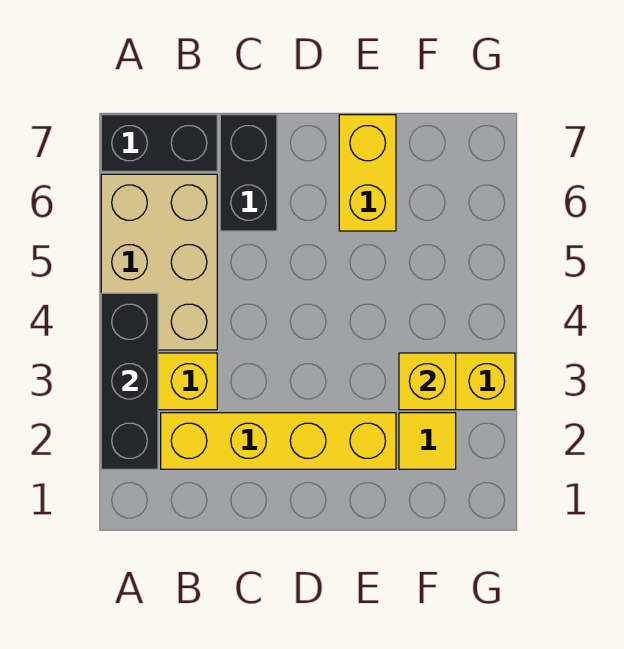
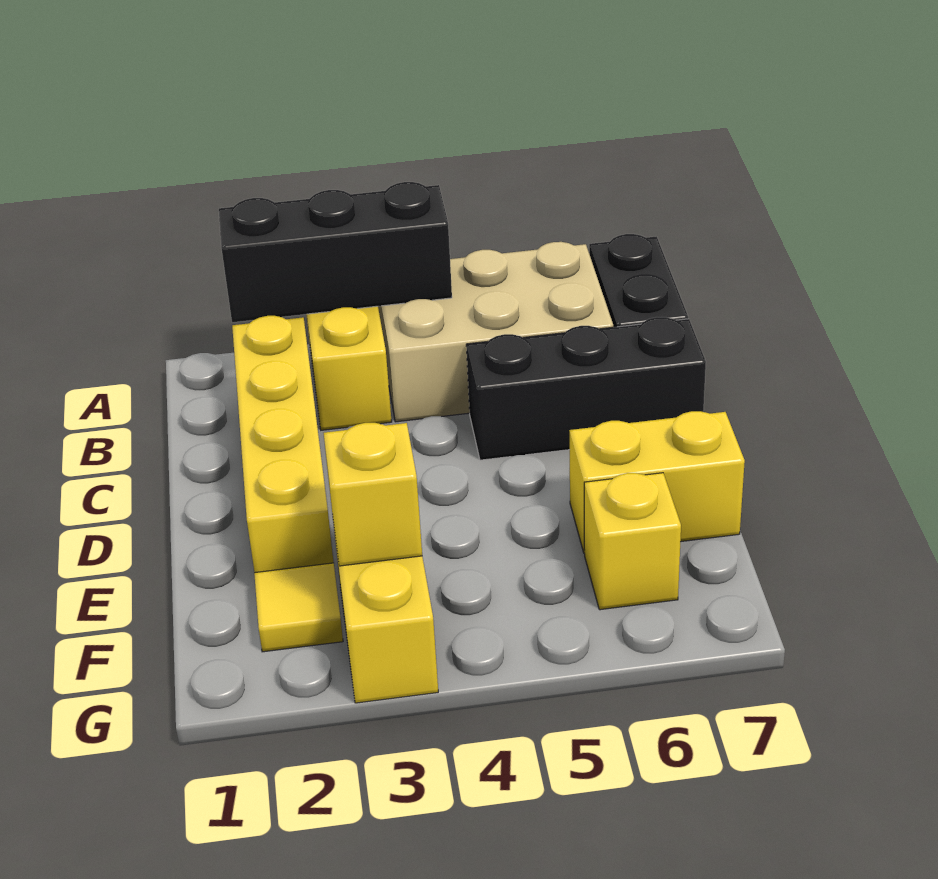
black 1x2 brick [220,115,277,231] -> black 1x3 brick [466,317,706,460]
none -> yellow 1x1 brick [584,473,681,610]

